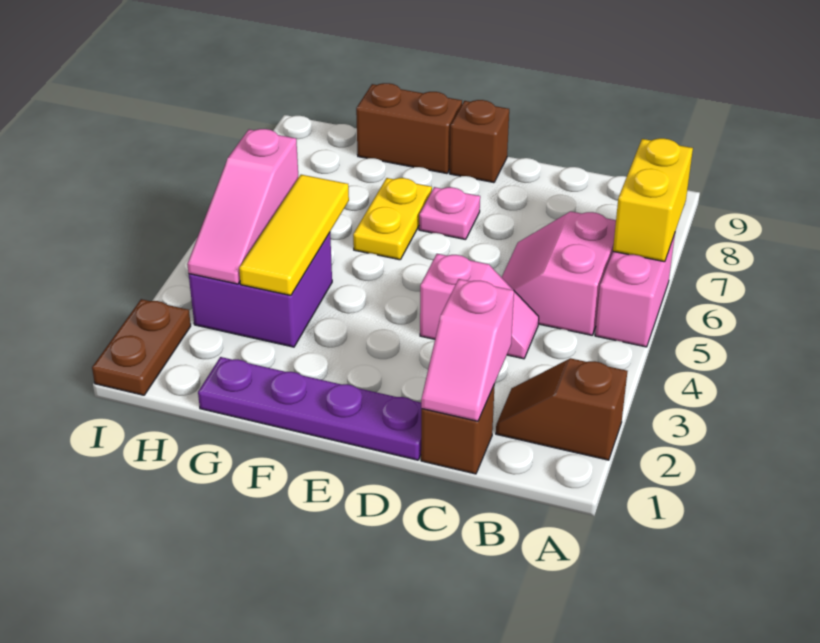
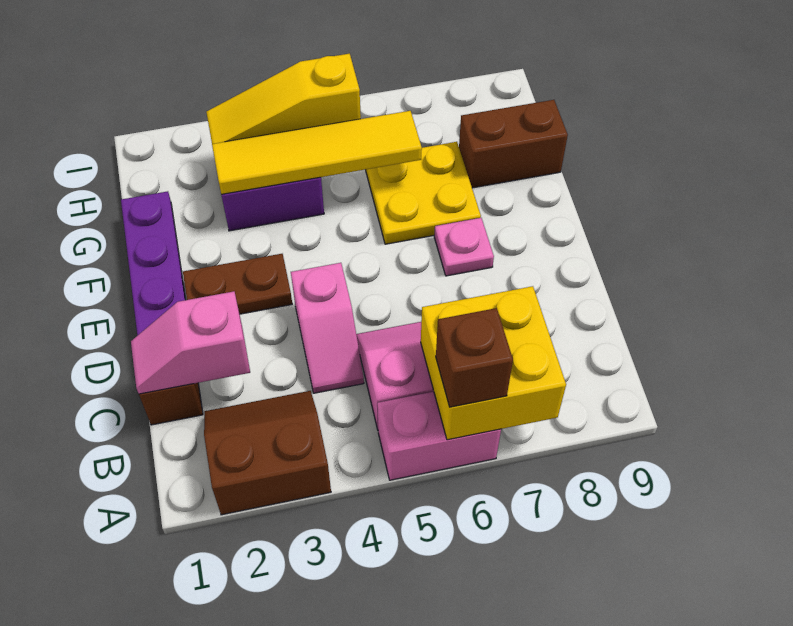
brown 1x2 slope [496,358,627,460] -> brown 2x2 slope [204,391,331,515]
yellow 1x2 brick [613,138,693,262] -> yellow 2x2 brick [421,286,566,440]
brown 1x1 brick [450,100,509,183] -> brown 1x1 brick moved to [436,308,513,407]
yellow 1x2 plate [353,178,432,260] -> yellow 2x2 plate [365,142,481,244]
brown 1x2 brick [356,83,462,174] -> brown 1x2 brick turned to [459,100,568,188]
yellow 1x3 tile [239,175,349,296] -> yellow 1x4 tile [212,111,422,194]
pink 1x3 slope [187,129,299,284] -> yellow 1x3 slope [206,54,361,144]
brown 1x2 plate [92,299,191,395] -> brown 1x2 plate moved to [183,254,292,314]

